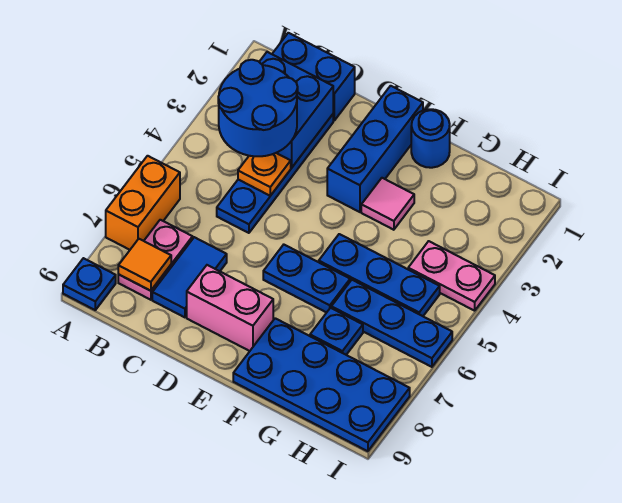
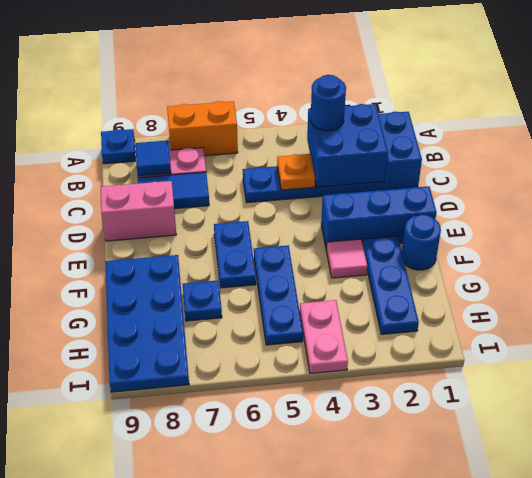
blue 2x2 round brick [218,60,298,156] -> blue 1x1 round brick [311,75,346,131]
orange 1x1 tile [118,239,171,291] -> blue 1x1 tile [135,141,171,176]
pink 1x2 brick [187,265,273,351] -> pink 1x2 brick turned to [101,181,176,241]
blue 1x3 plate [331,280,452,367] -> blue 1x3 plate moved to [363,236,419,334]

